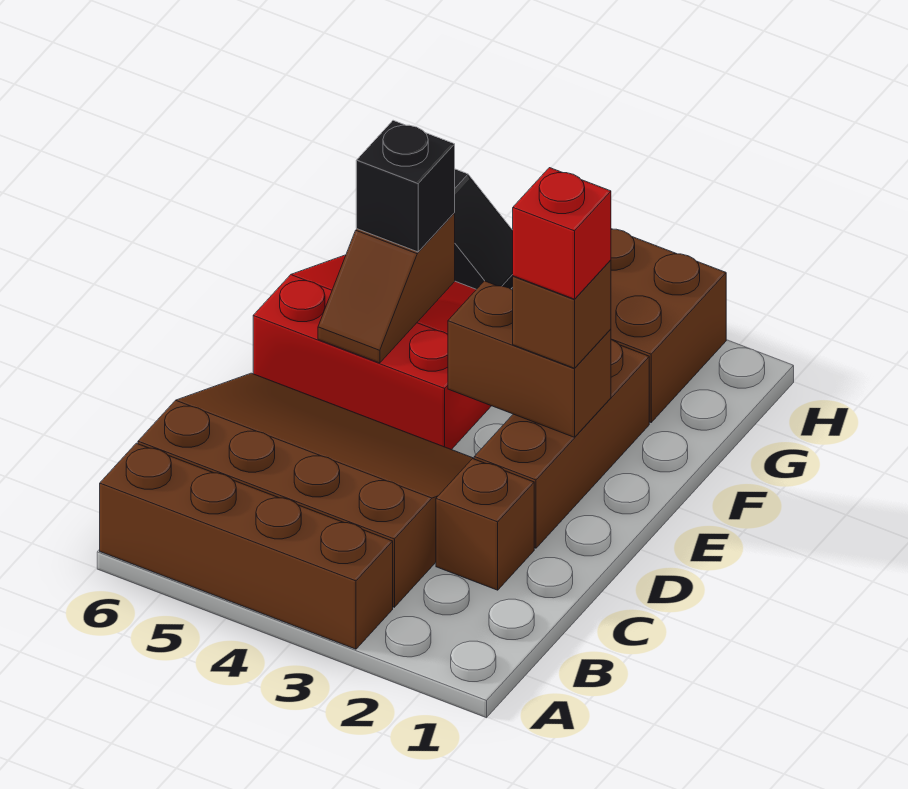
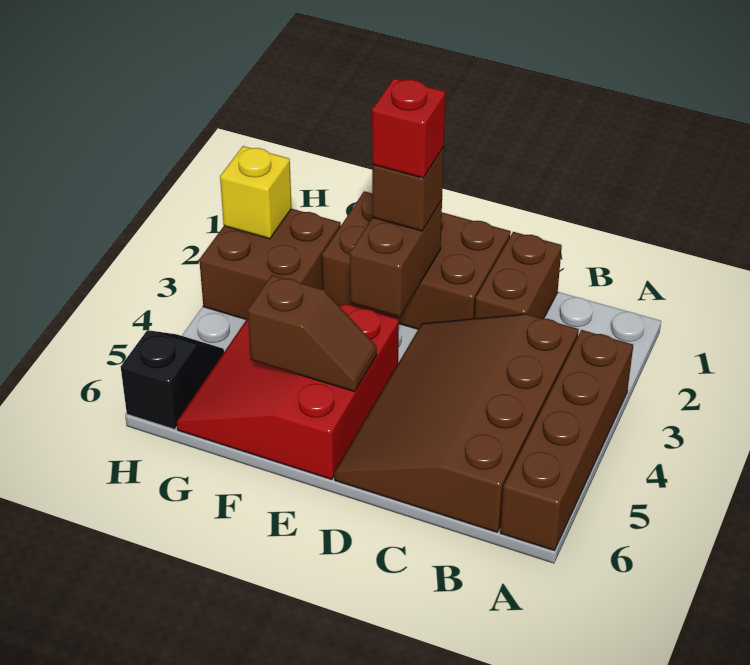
brown 1x1 brick [436,459,534,590] -> brown 1x2 brick [475,232,562,319]
brown 1x3 brick [474,340,649,548] -> brown 2x3 brick [322,191,511,329]
black 1x1 brick [356,120,455,252] -> none
none -> yellow 1x1 brick [220,146,292,239]

